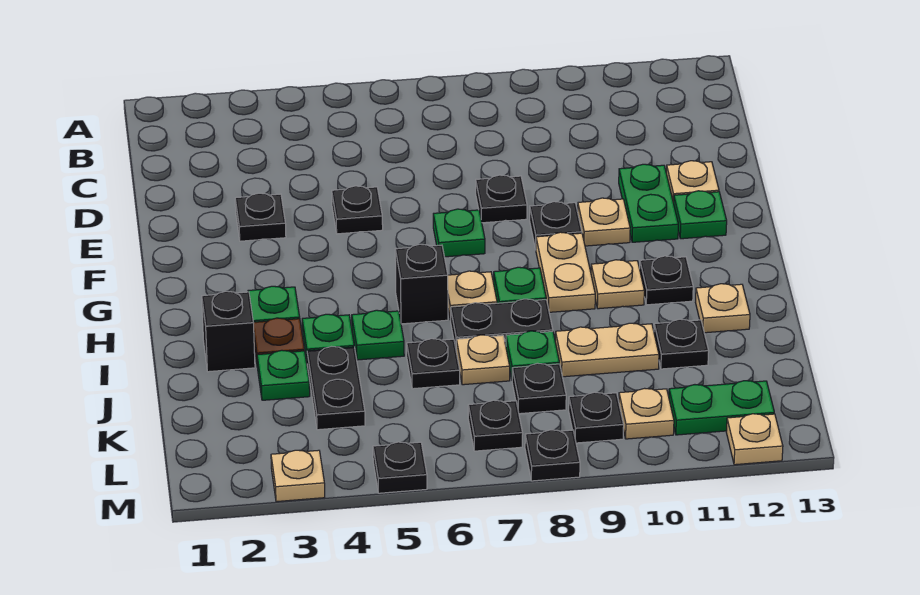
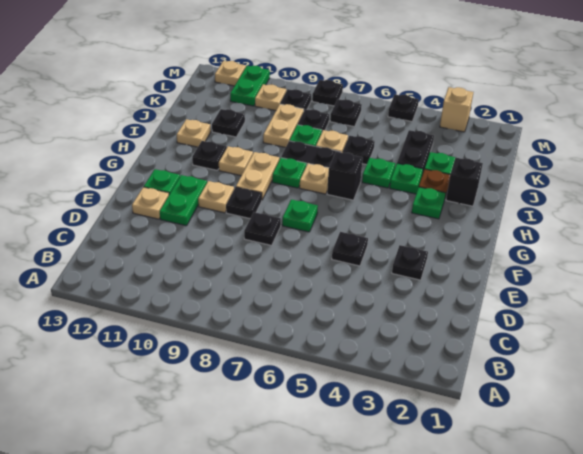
tan 1x2 plate [555,323,659,377] -> tan 1x2 plate turned to [263,104,304,148]
green 1x2 plate [669,381,774,435] -> green 1x2 plate turned to [230,66,270,106]
tan 1x1 plate [271,450,325,502] -> tan 1x1 brick [440,87,473,132]

